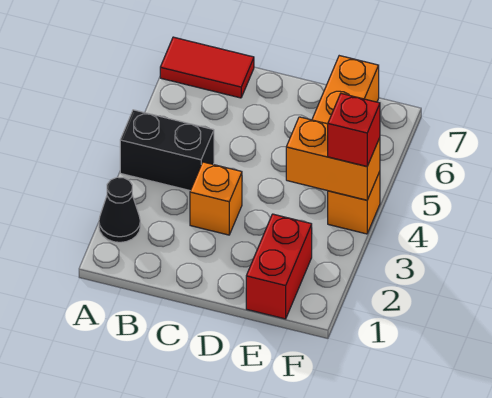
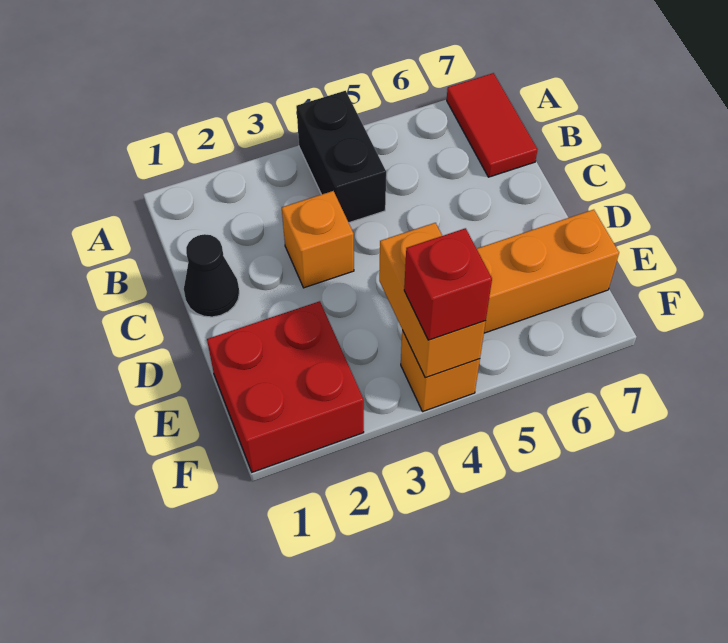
black 1x1 cone [99,177,140,242] -> black 1x1 cone moved to [184,234,239,317]
red 1x2 brick [246,214,312,319] -> red 2x2 brick [207,301,364,472]

